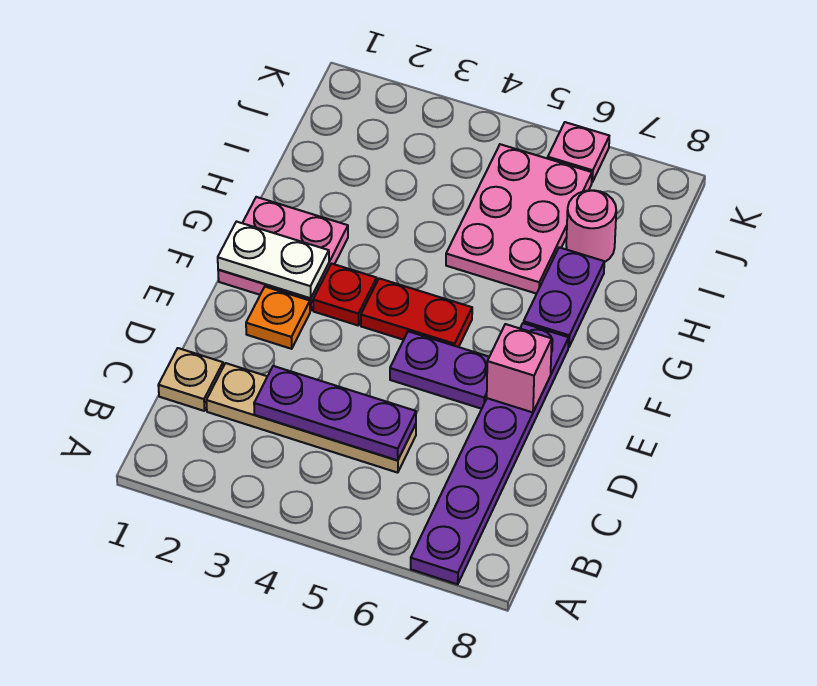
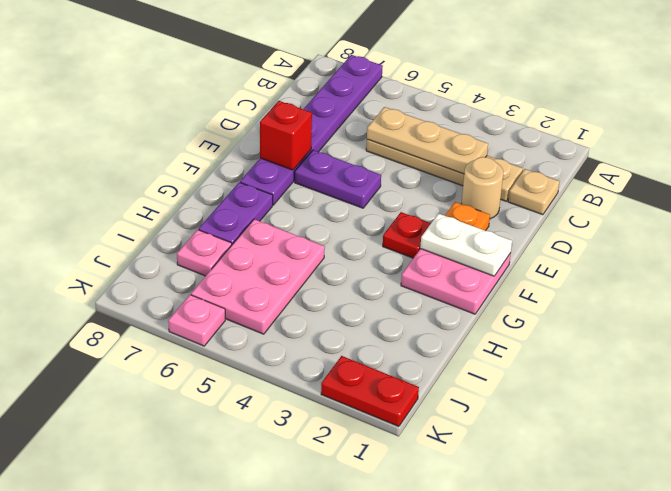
purple 1x3 plate [254,366,416,461] -> tan 1x3 plate [367,107,488,174]
none -> tan 1x1 round brick [461,157,503,219]
pink 1x1 brick [487,324,552,412] -> red 1x1 brick [260,101,312,170]
red 1x2 plate [361,278,472,347] -> red 1x2 plate moved to [321,356,419,427]
pink 1x1 round brick [566,190,616,262] -> pink 1x1 plate [177,230,232,276]

